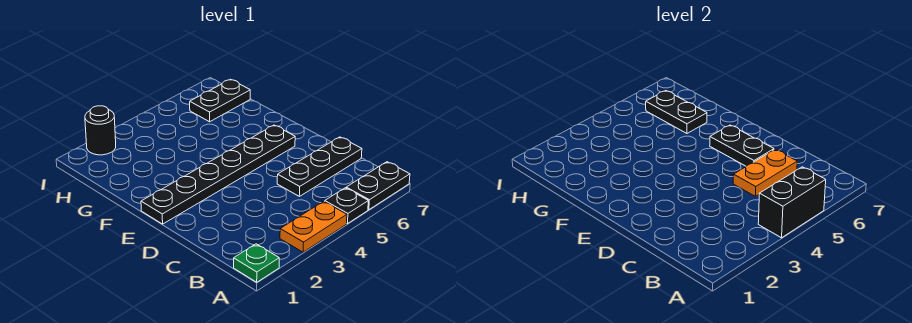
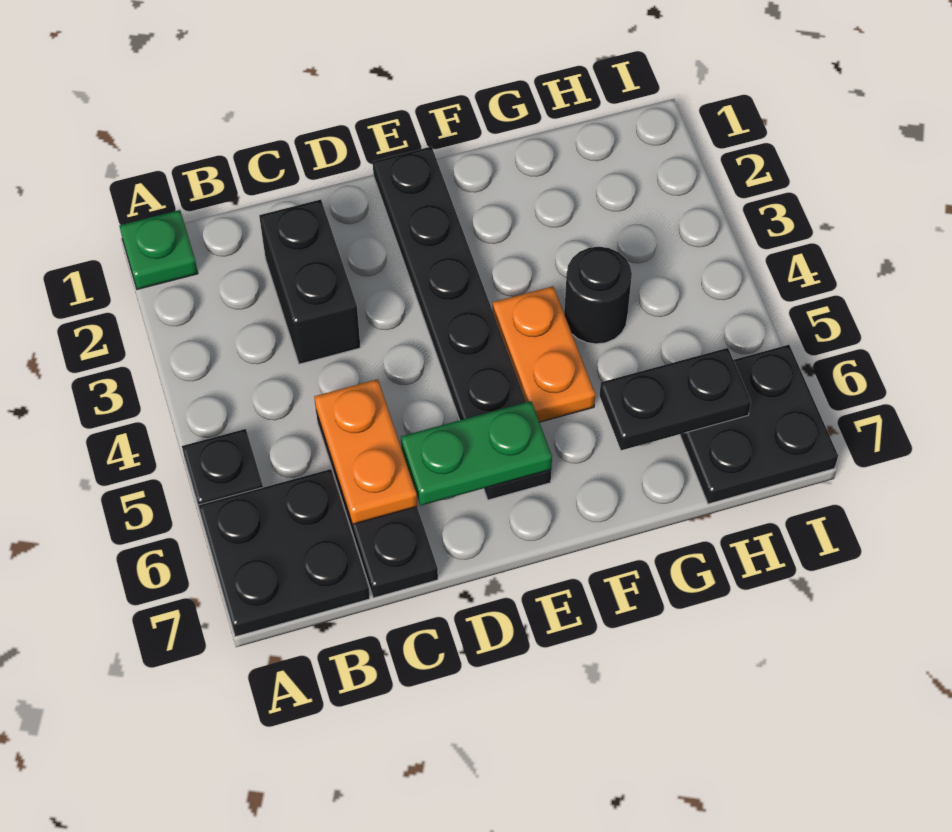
orange 1x2 plate [280,201,347,252] -> orange 1x2 plate moved to [493,286,595,422]
black 1x2 brick [758,167,826,238] -> black 1x2 brick moved to [259,200,361,364]
black 1x2 plate [346,162,410,210] -> black 2x2 plate [198,469,370,637]
black 1x2 plate [710,125,774,166] -> green 1x2 plate [401,401,552,505]
black 1x2 plate [190,79,250,122] -> black 2x2 plate [680,345,838,504]
black 1x1 round brick [85,106,116,155] -> black 1x1 round brick moved to [564,247,632,344]

